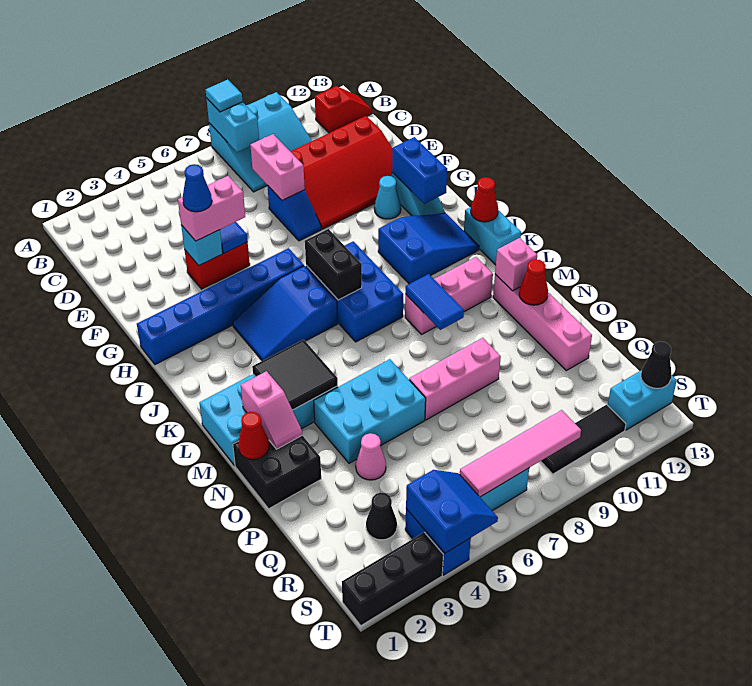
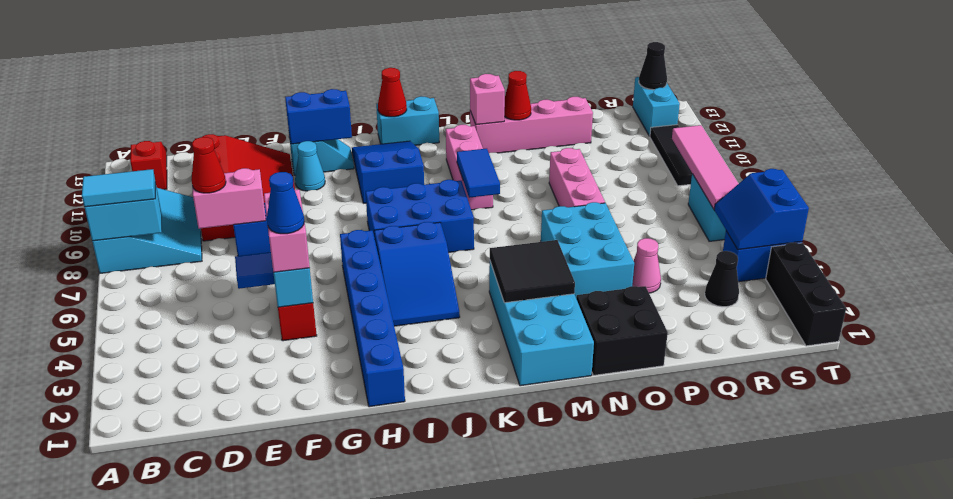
cyan 1x1 tile [206,80,243,112] -> cyan 1x2 tile [82,169,155,207]
black 1x2 brick [305,229,362,300] -> none
blue 1x2 tile [405,274,464,330] -> blue 1x2 tile turned to [457,149,500,198]
pink 1x2 slope [241,371,302,449] -> none
red 1x1 cone [238,412,269,460] -> red 1x1 cone moved to [191,137,226,193]
blue 2x2 slope [406,470,498,553] -> blue 2x2 slope turned to [714,169,809,250]

